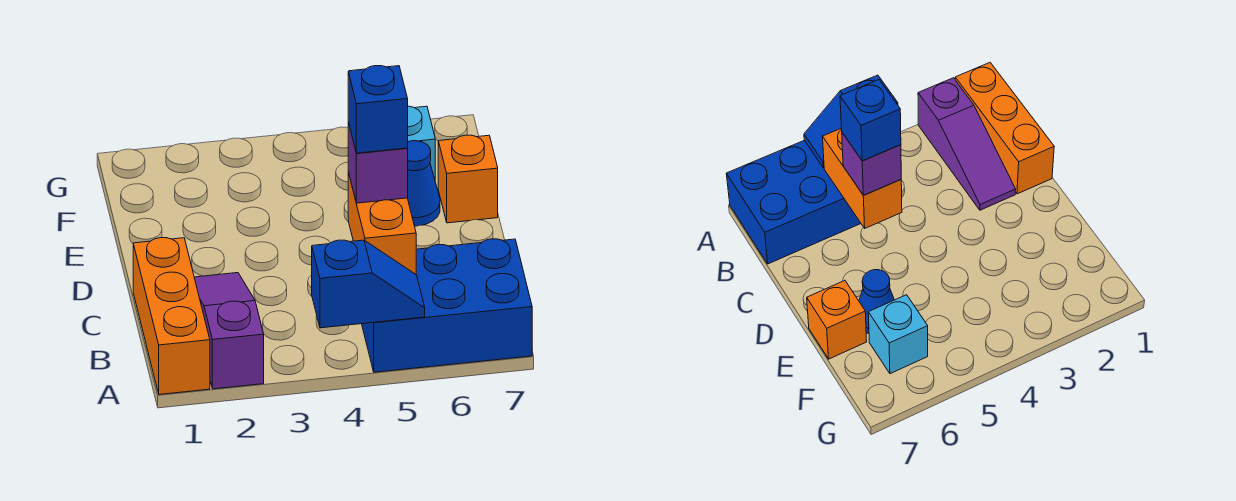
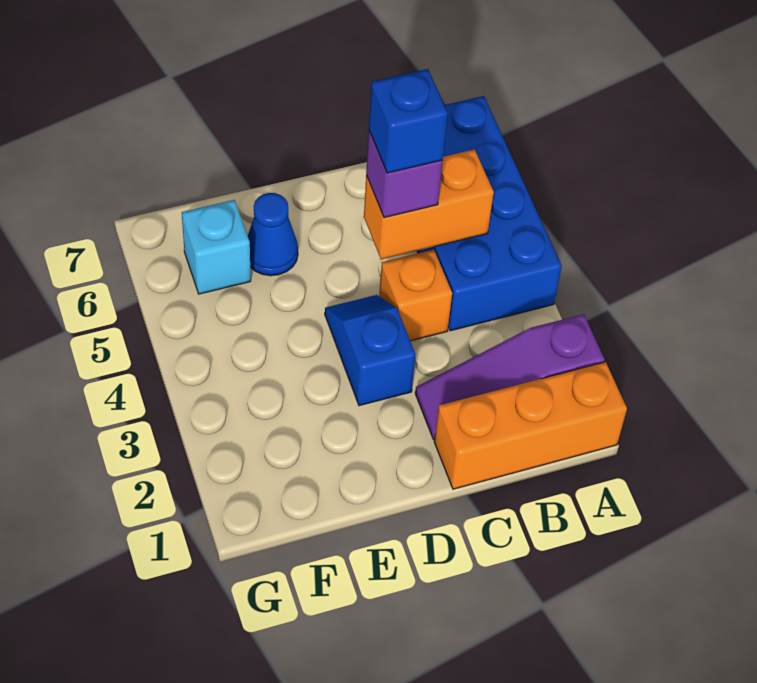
blue 1x2 slope [312,240,425,328] -> blue 1x2 slope moved to [325,295,415,406]
blue 2x3 brick [362,239,532,372] -> blue 2x4 brick [417,96,562,331]
orange 1x1 brick [438,135,498,223] -> orange 1x1 brick moved to [379,250,452,341]

